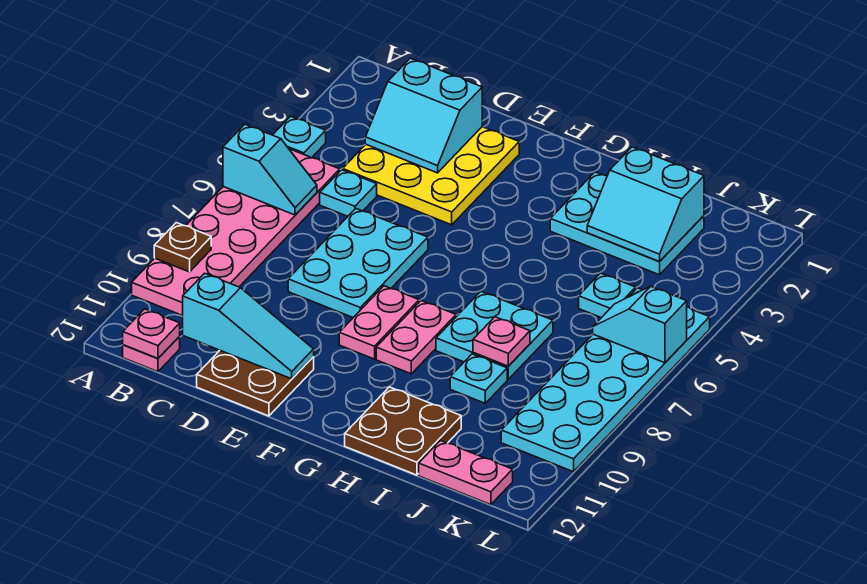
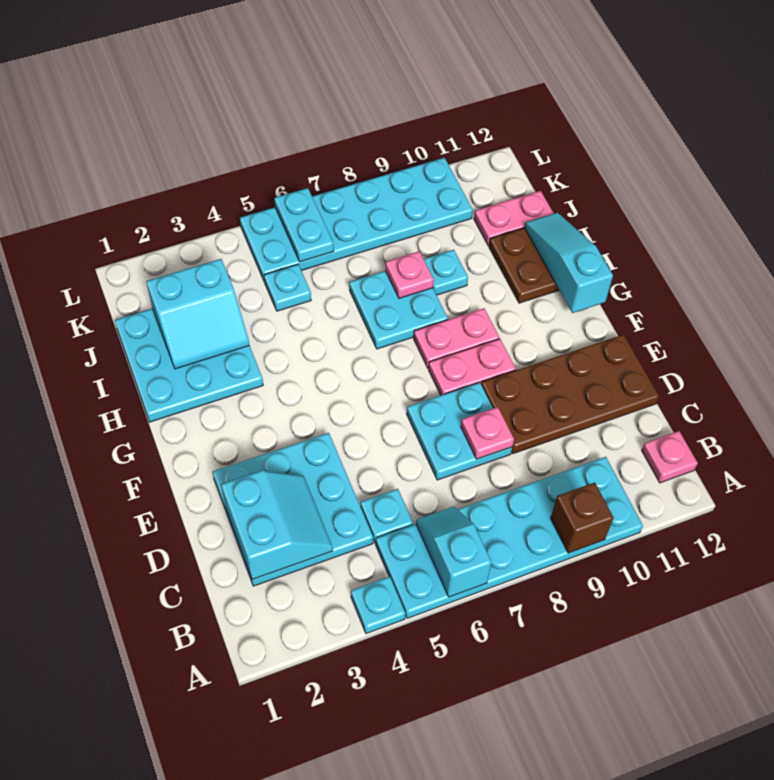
pink 2x6 plate [132,149,340,316] -> cyan 2x6 plate [376,457,643,618]
brown 1x1 plate [154,223,211,272] -> brown 1x1 brick [551,483,614,553]
pink 1x1 plate [123,309,180,359] -> pink 1x1 plate moved to [461,407,514,459]
yellow 3x3 plate [343,127,519,225] -> cyan 3x3 plate [213,433,373,586]
cyan 1x3 slope [183,273,314,379] -> cyan 1x3 slope moved to [524,213,613,313]
cyan 2x3 plate [288,209,428,317] -> cyan 2x2 plate [407,382,512,480]
brown 2x2 plate [197,350,314,416] -> brown 2x4 plate [481,335,659,454]
cyan 2x3 plate [550,172,704,275] -> cyan 3x3 plate [115,309,263,422]
cyan 2x2 slope [587,147,704,262] -> cyan 2x2 slope turned to [146,259,249,369]
pink 1x2 plate [419,441,513,505] -> pink 1x2 plate turned to [474,191,554,246]
cyan 1x2 slope [593,286,687,363] -> cyan 1x2 plate [274,188,334,262]

